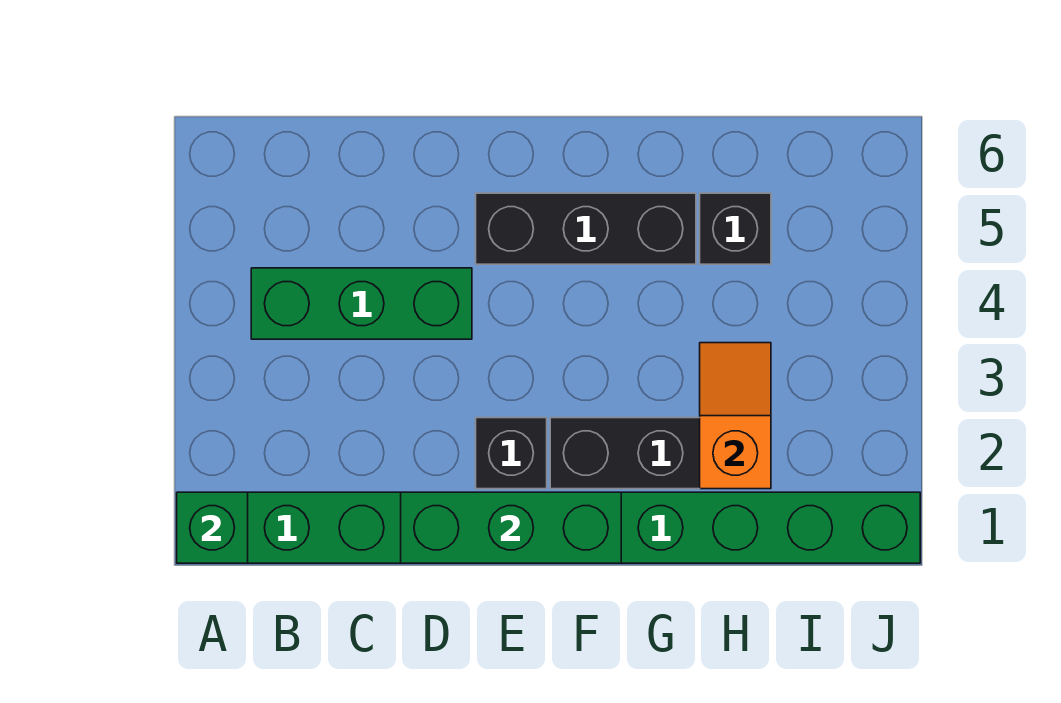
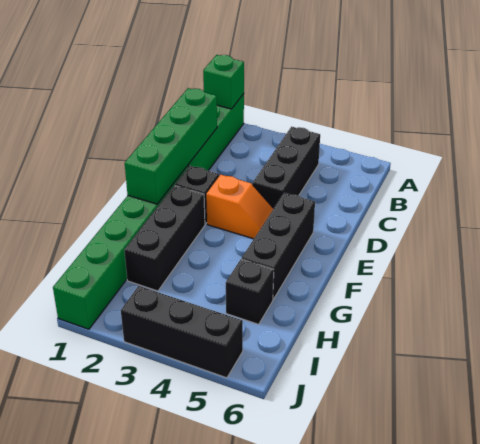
green 1x3 brick [251,268,472,339] -> black 1x3 brick [253,127,320,208]
green 1x3 brick [401,492,621,563] -> green 1x4 brick [125,88,217,204]
orange 1x2 slope [700,343,771,489] -> orange 1x2 slope moved to [206,174,274,239]
none -> black 1x3 brick [121,286,243,378]

